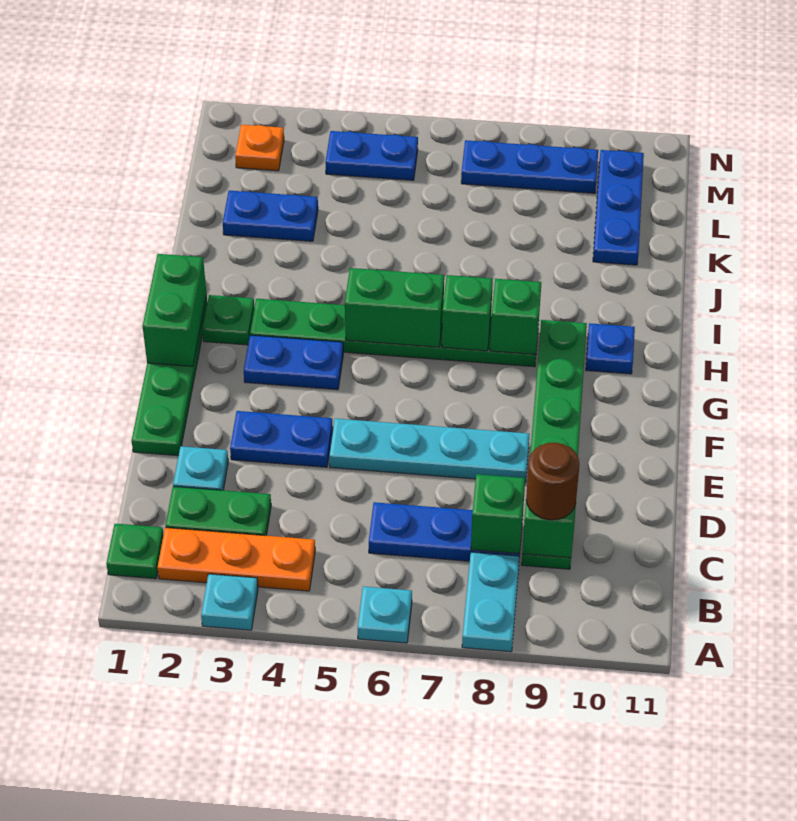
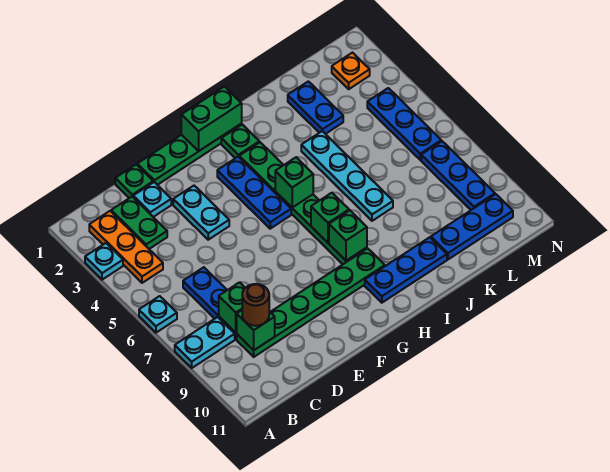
green 1x1 plate [106,524,164,579] -> green 1x1 plate moved to [115,164,153,198]
blue 1x2 plate [230,411,333,467] -> cyan 1x2 plate [173,186,229,240]
cyan 1x4 plate [329,419,529,483] -> cyan 1x4 plate moved to [301,131,393,221]
blue 1x2 plate [244,335,343,390] -> blue 1x3 plate [217,157,291,229]
green 1x2 brick [345,268,444,347] -> green 1x1 brick [275,157,313,207]
blue 1x1 plate [586,323,635,374] -> blue 1x3 plate [365,237,447,303]
blue 1x2 plate [325,131,418,180] -> blue 1x3 plate [367,88,441,160]

